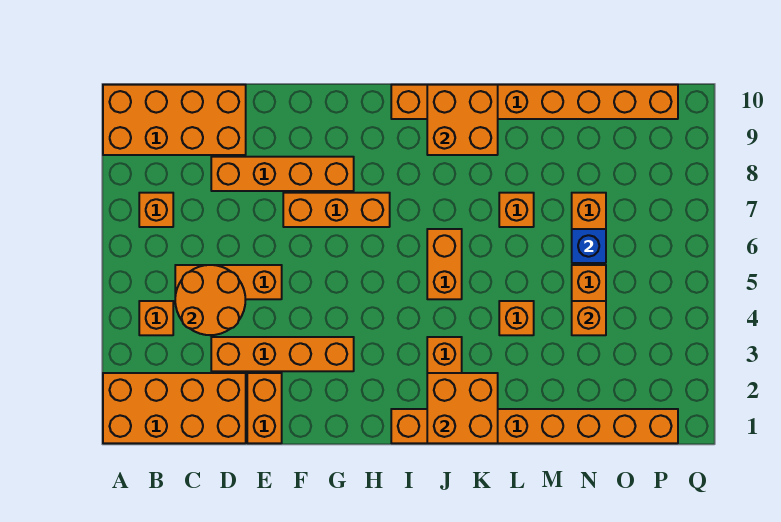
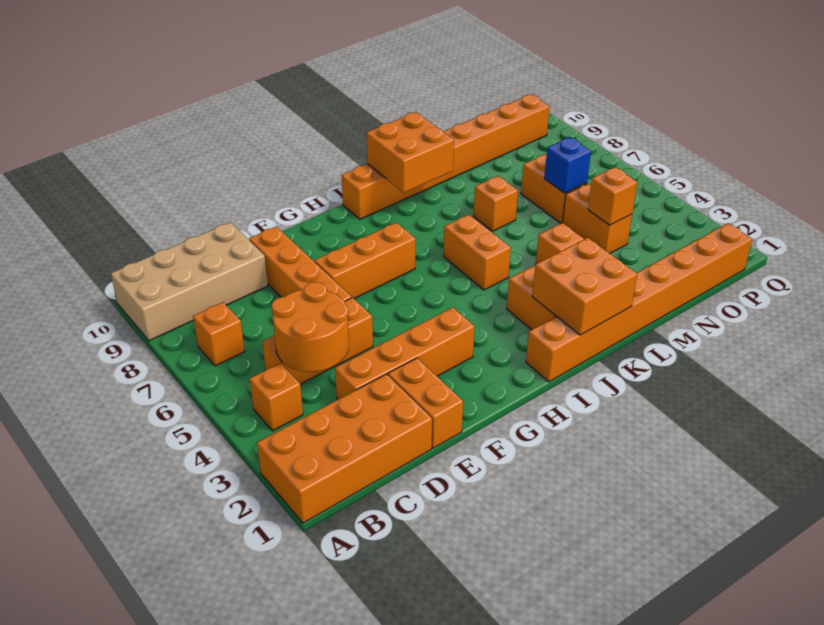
orange 2x4 brick [103,85,246,155] -> tan 2x4 brick [111,222,268,341]
orange 1x4 brick [211,157,354,191] -> orange 1x4 brick turned to [249,226,352,301]

